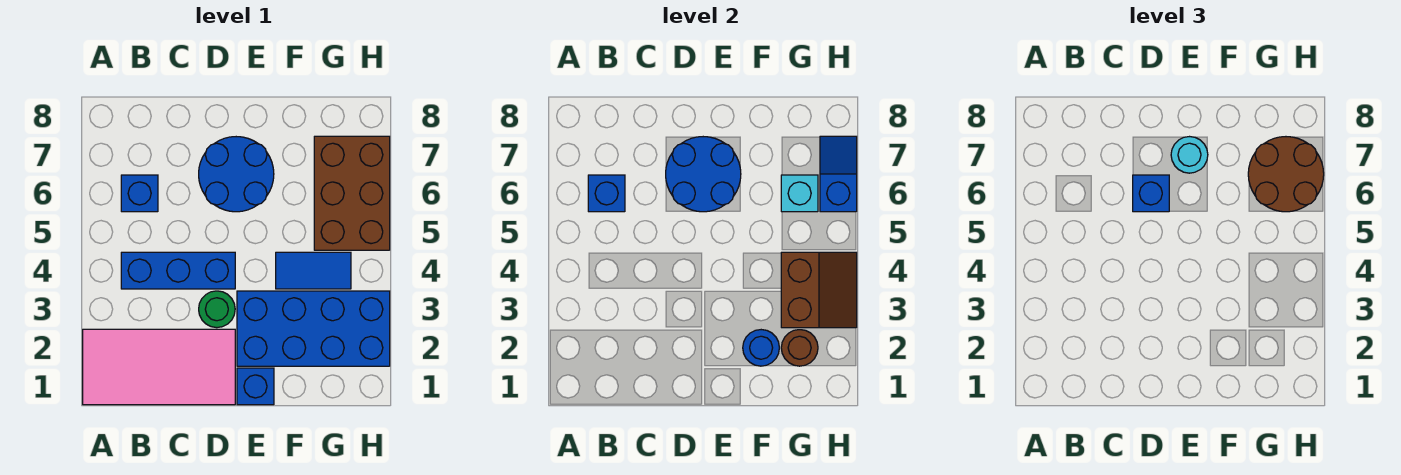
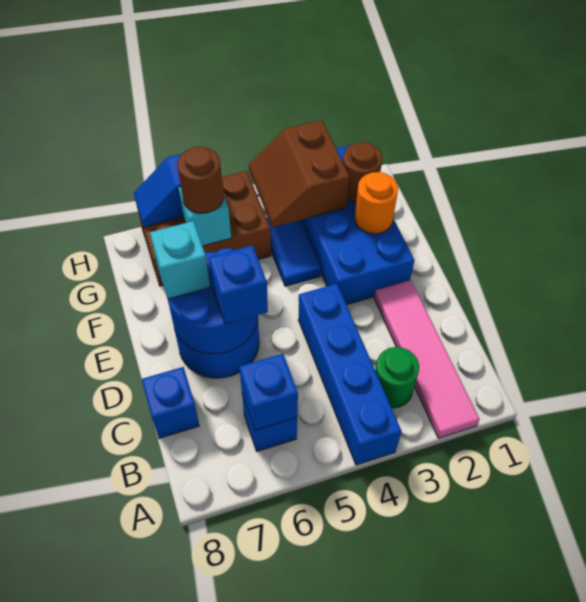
pink 2x4 tile [83,329,235,405] -> pink 1x4 tile [374,280,479,438]
blue 1x3 brick [121,252,235,289] -> blue 1x4 brick [298,284,401,465]
green 1x1 round brick [199,291,235,328] -> green 1x1 round brick moved to [375,347,419,408]
blue 1x1 brick [237,368,274,405] -> blue 1x1 brick moved to [142,367,199,438]
cyan 1x1 round brick [1171,137,1208,173] -> cyan 1x1 brick [150,221,210,299]
blue 1x1 round brick [743,330,779,366] -> orange 1x1 round brick [355,172,398,234]
brown 2x2 slope [781,252,857,328] -> brown 2x2 slope turned to [249,120,349,227]
brown 2x2 round brick [1248,137,1324,212] -> brown 1x1 round brick [177,147,224,213]

